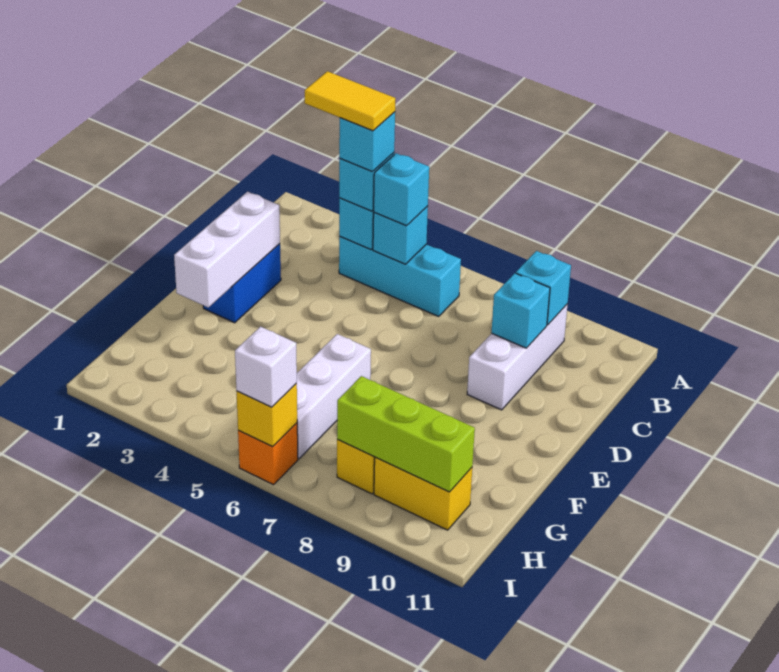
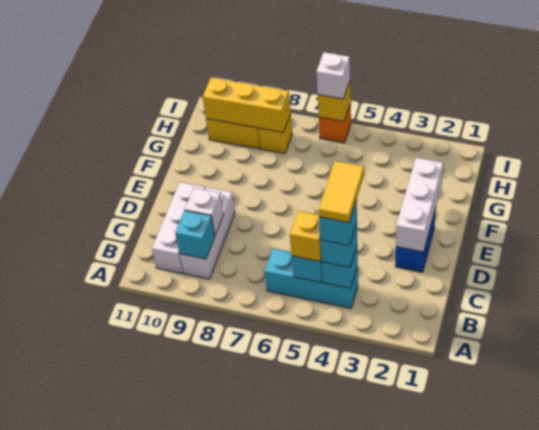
yellow 1x2 tile [305,71,396,131] -> yellow 1x2 tile turned to [319,161,364,222]
cyan 1x1 brick [374,153,429,226] -> yellow 1x1 brick [290,211,321,261]
cyan 1x1 brick [491,273,550,348] -> white 1x1 brick [185,188,223,235]
white 1x3 brick [296,334,371,459] -> white 1x3 brick moved to [152,182,205,273]
lime 1x3 brick [337,376,475,492] -> yellow 1x3 brick [203,78,291,132]

